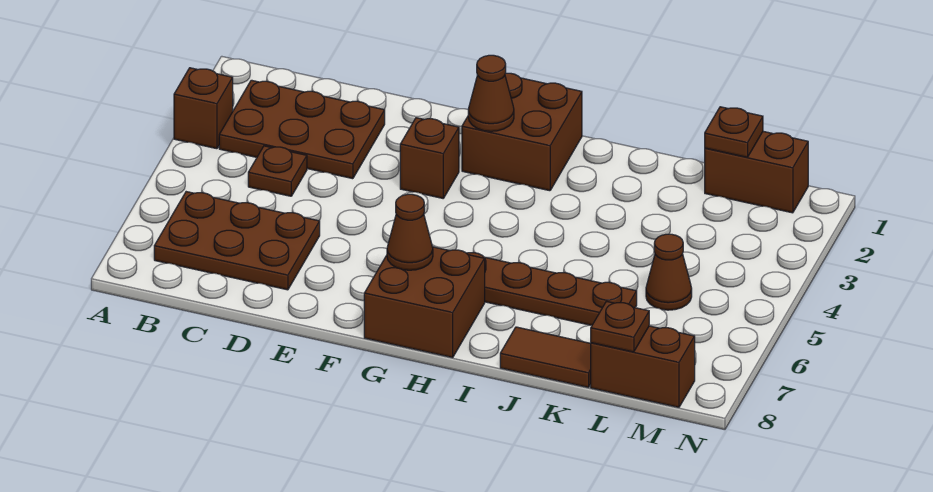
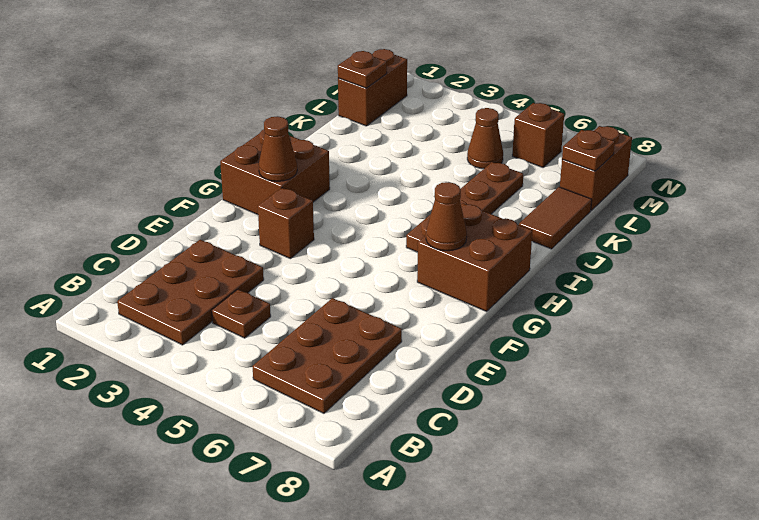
brown 1x1 brick [174,68,233,149] -> brown 1x1 brick moved to [512,103,564,167]

